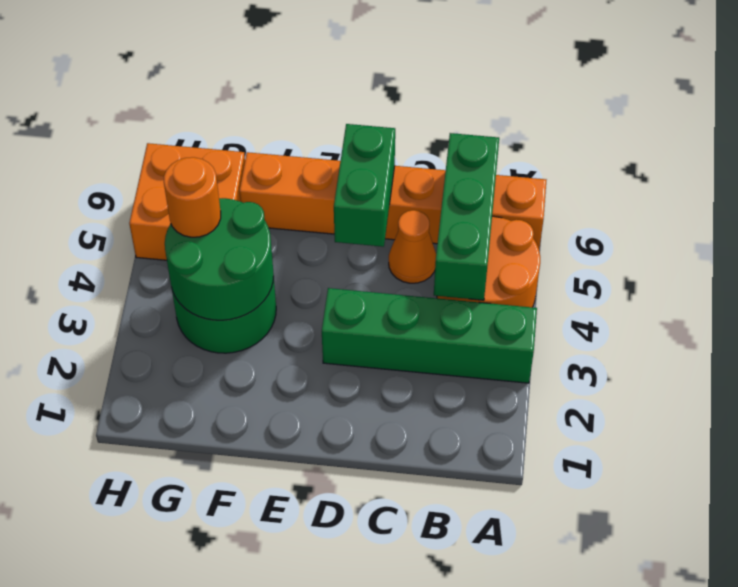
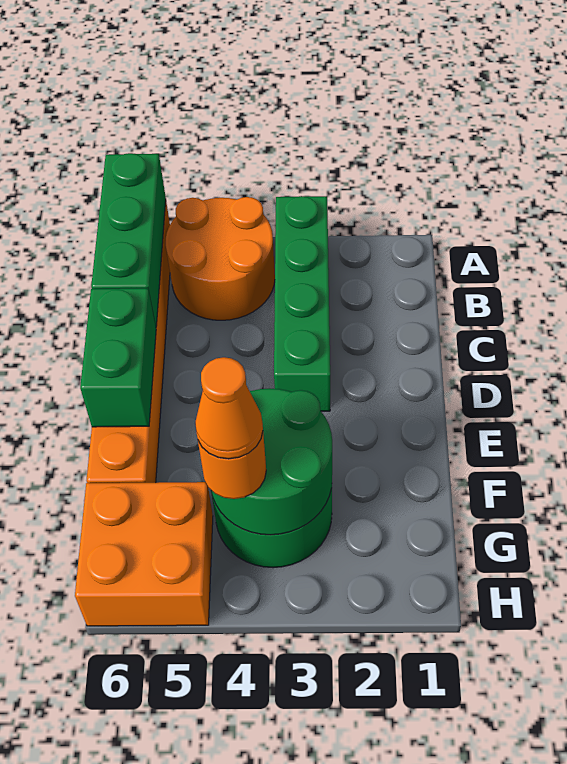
green 1x3 brick [434,133,499,300] -> green 1x3 brick turned to [91,153,166,326]
orange 1x1 cone [389,210,436,283] -> orange 1x1 cone moved to [195,357,263,459]
green 1x2 brick [334,124,395,247] -> green 1x2 brick turned to [80,288,156,427]

